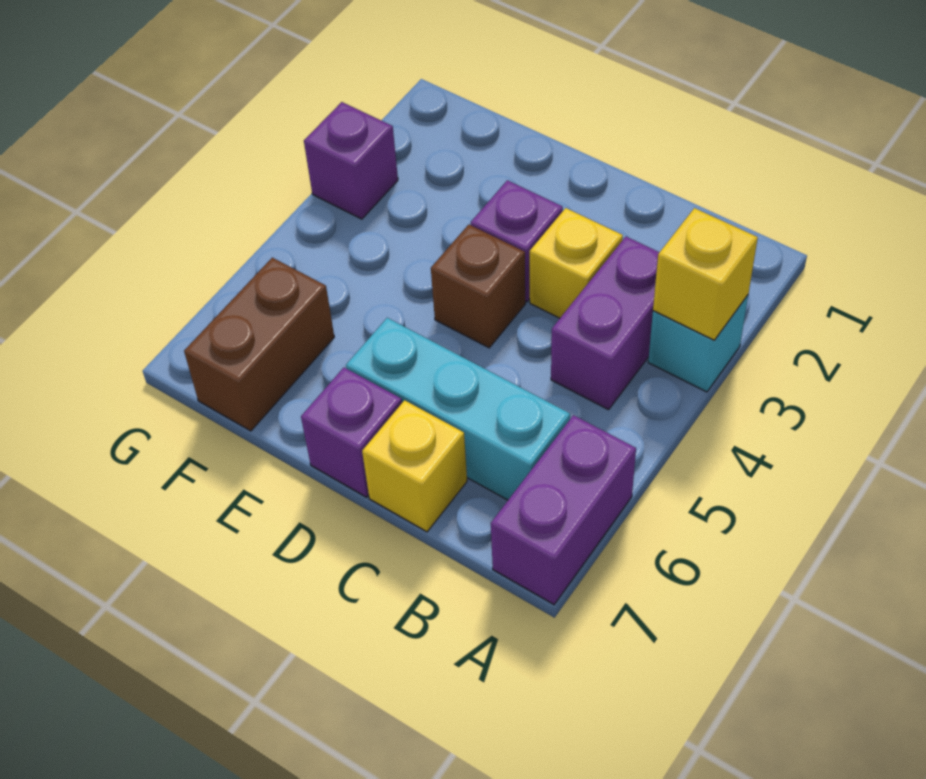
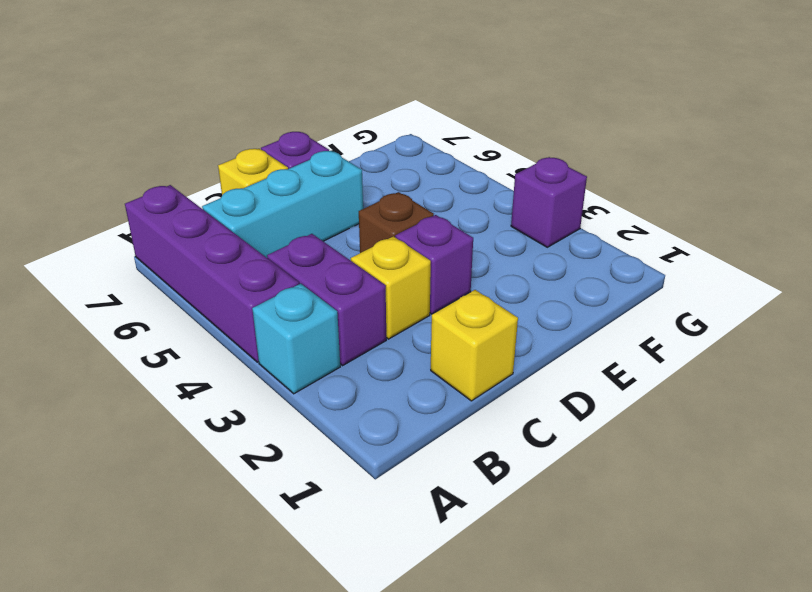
yellow 1x1 brick [653,208,758,340] -> yellow 1x1 brick moved to [431,290,518,401]
purple 1x2 brick [491,415,636,604] -> purple 1x4 brick [125,185,299,362]
brown 1x2 brick [184,258,334,431] -> none

